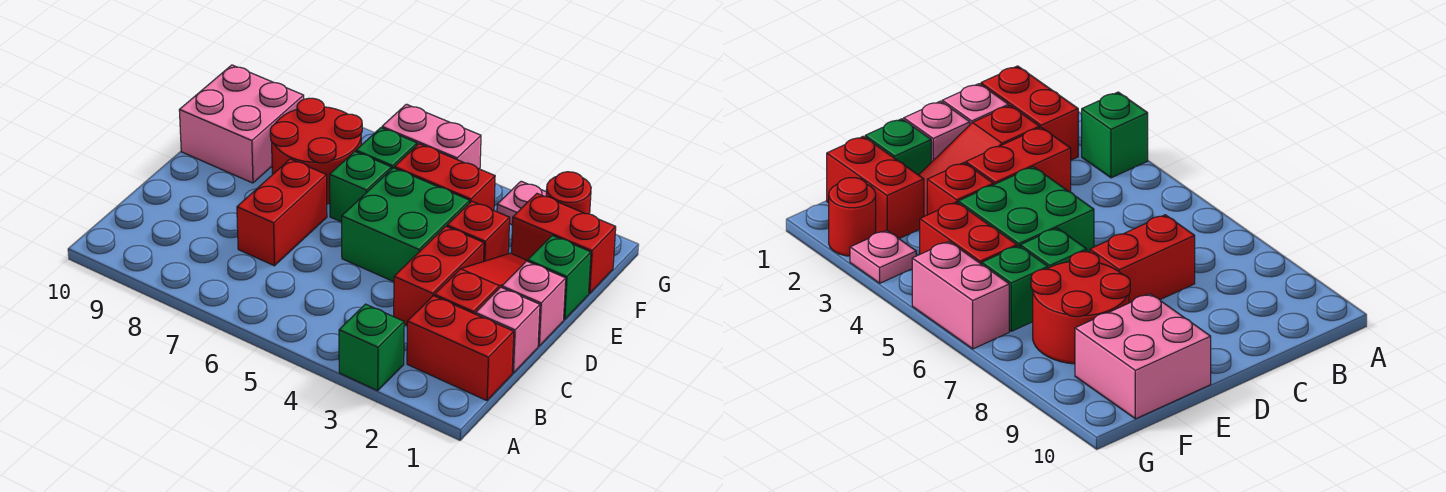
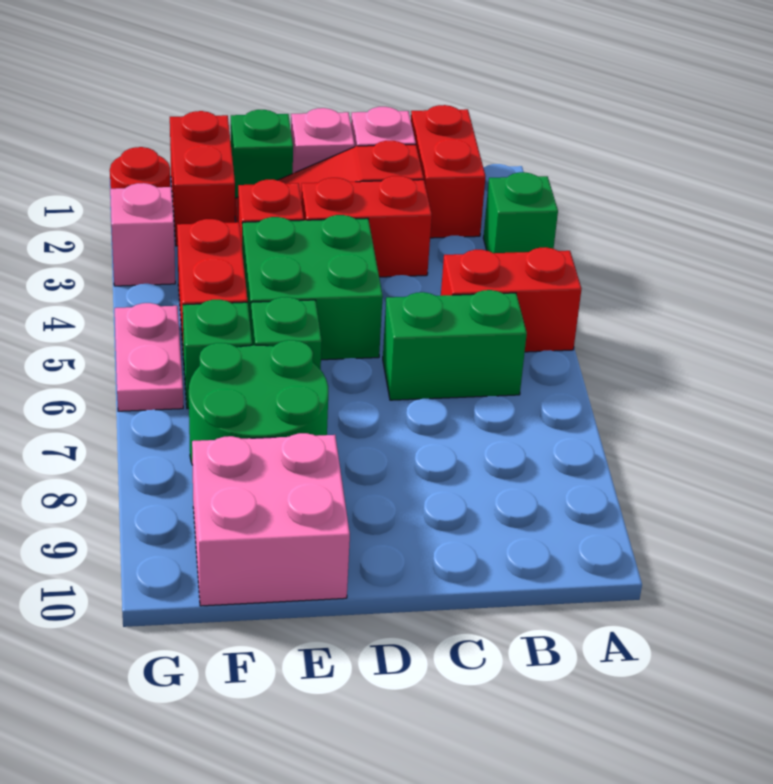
none -> green 1x2 brick [383,290,527,400]
red 1x2 brick [237,159,327,266] -> red 1x2 brick moved to [441,247,581,352]
red 2x2 round brick [270,98,362,204] -> green 2x2 round brick [189,340,328,463]
pink 1x1 plate [497,181,546,225] -> pink 1x1 brick [110,183,175,286]
pink 1x2 brick [382,104,481,169] -> pink 1x2 plate [115,303,183,411]

